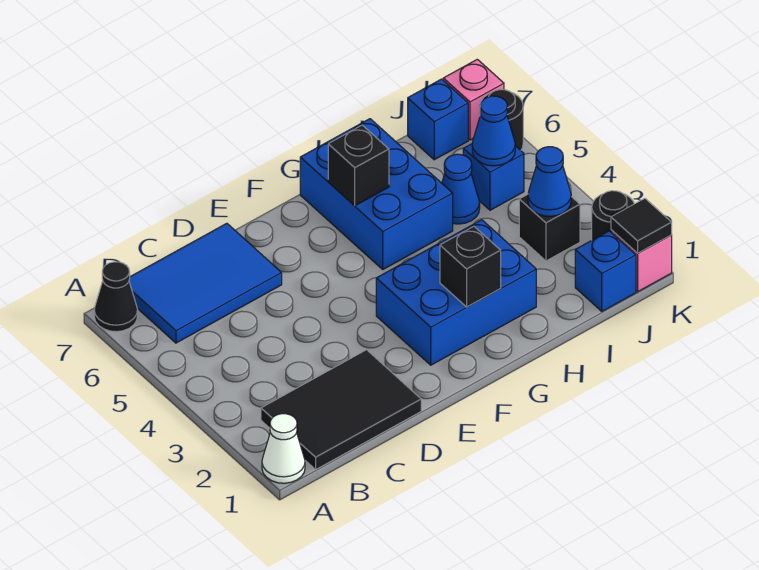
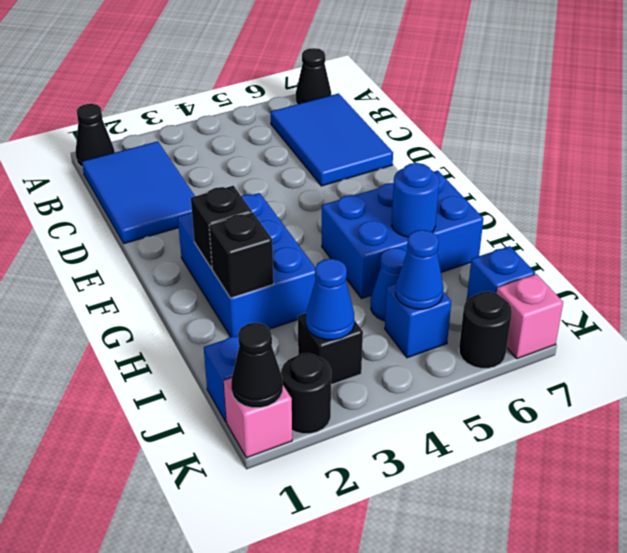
white 1x1 cone [262,414,305,483] -> black 1x1 cone [75,104,115,167]
black 2x3 tile [261,350,421,469] -> blue 2x3 tile [82,141,195,244]
black 1x1 brick [328,125,389,206] -> black 1x1 brick moved to [209,212,274,298]
none -> blue 1x1 round brick [392,163,439,237]
black 1x1 tile [611,198,672,253] -> black 1x1 cone [231,323,283,408]

